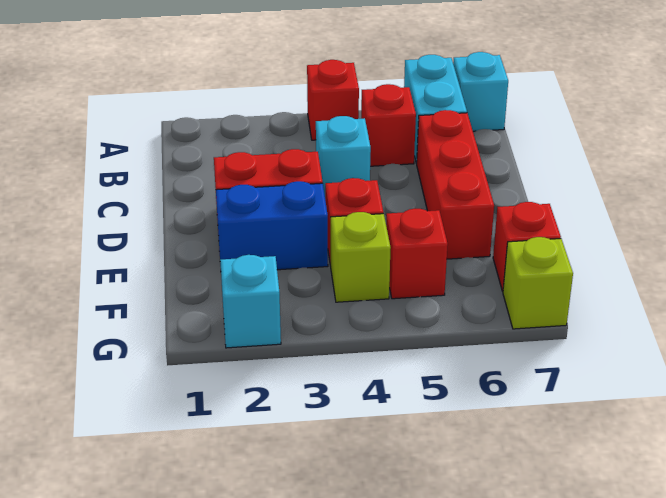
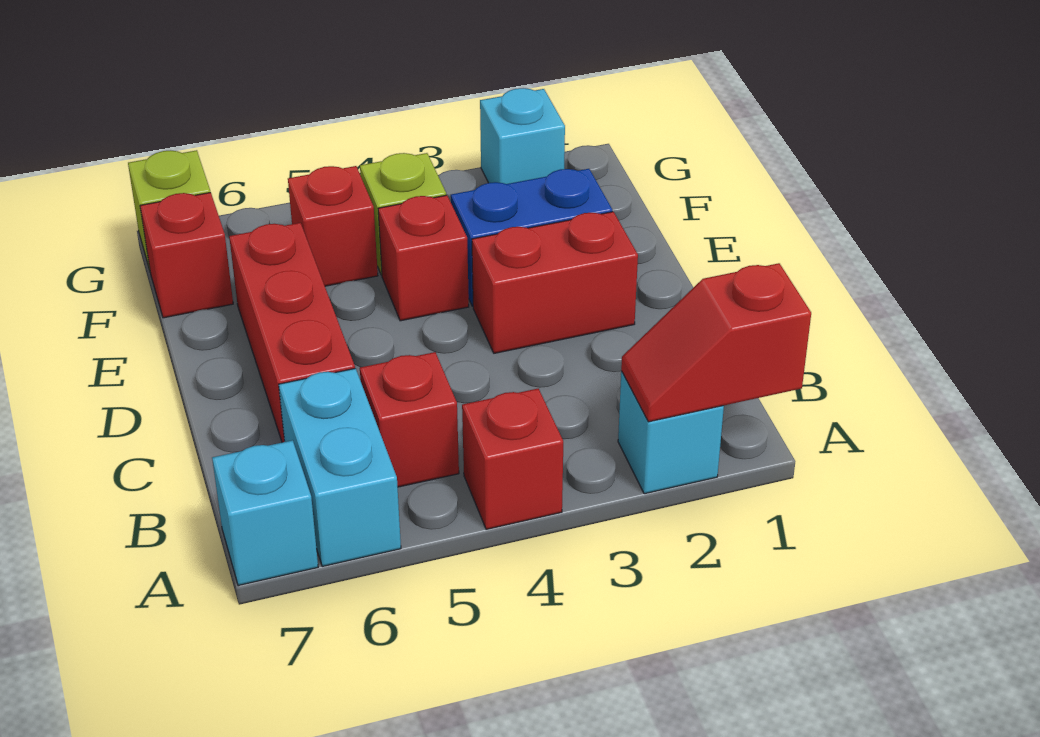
none -> red 1x2 slope [621,263,811,422]
cyan 1x1 brick [316,116,371,194] -> cyan 1x1 brick moved to [618,371,724,494]

